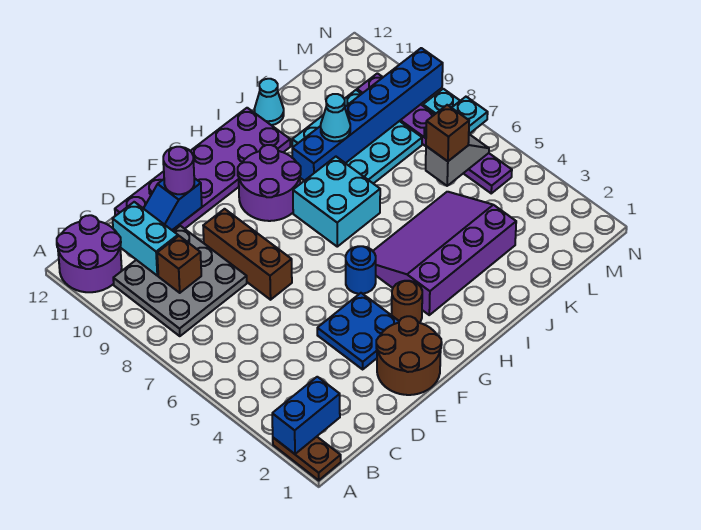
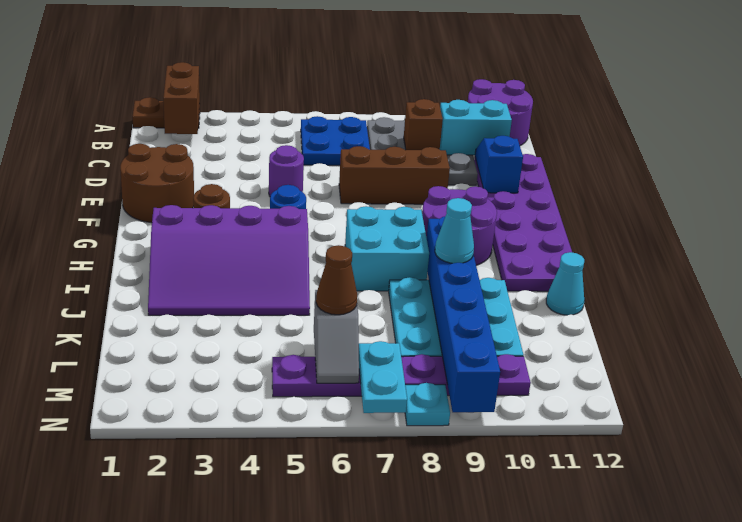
blue 1x2 brick [272,377,340,454] -> brown 1x2 brick [163,62,200,134]
blue 2x2 plate [317,293,399,369] -> blue 2x2 plate moved to [301,116,370,165]
purple 1x1 round brick [163,147,194,194] -> purple 1x1 round brick moved to [269,145,304,196]
purple 3x4 slope [373,192,516,315] -> purple 3x4 slope turned to [148,205,310,315]
brown 1x1 brick [426,105,469,161] -> brown 1x1 cone [316,245,357,315]

